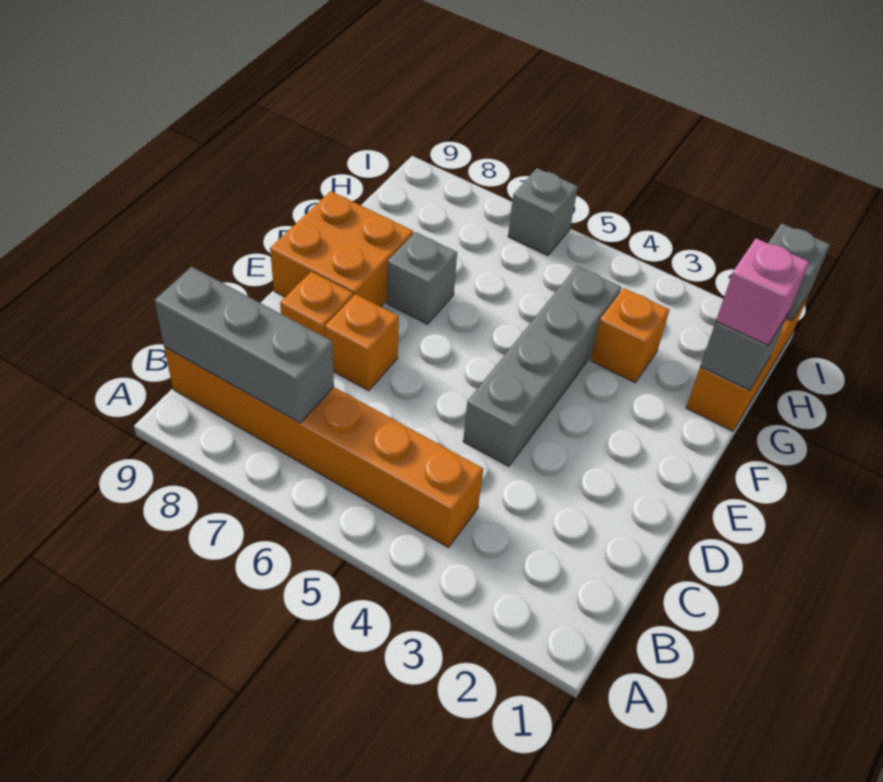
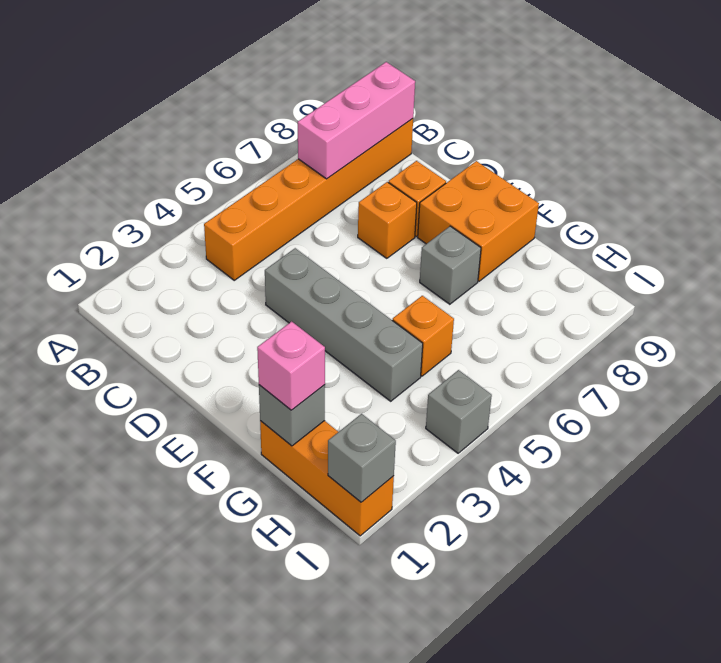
grey 1x3 brick [154,267,334,423] -> pink 1x3 brick [298,62,415,179]
orange 1x1 brick [591,288,669,383] -> orange 1x1 brick moved to [392,296,454,376]
grey 1x1 brick [508,168,578,255] -> grey 1x1 brick moved to [426,370,492,453]

